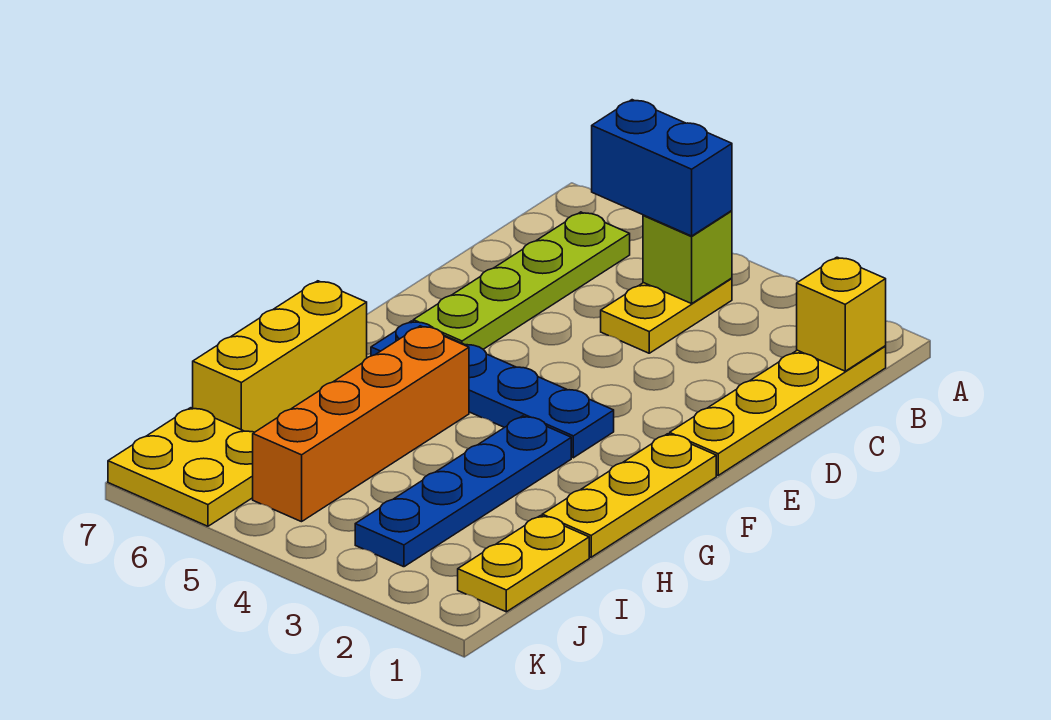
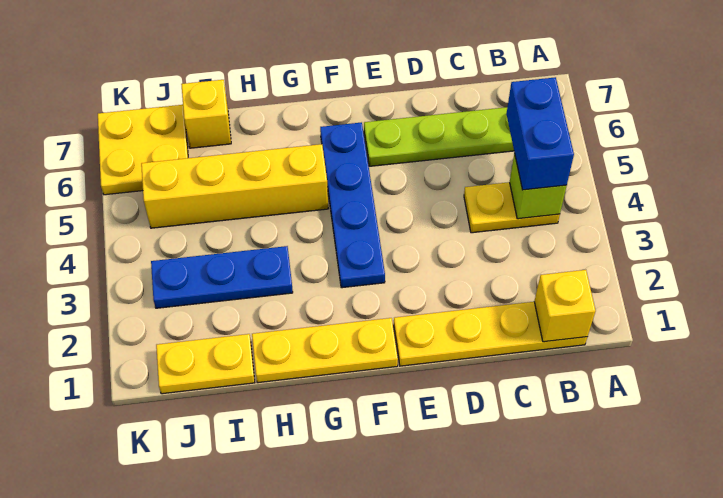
blue 1x4 plate [355,416,571,567] -> blue 1x3 plate [151,246,293,308]
orange 1x4 brick [253,326,469,522] -> yellow 1x4 brick [141,144,328,228]
yellow 1x3 brick [193,281,367,432] -> yellow 1x1 brick [181,80,231,148]

